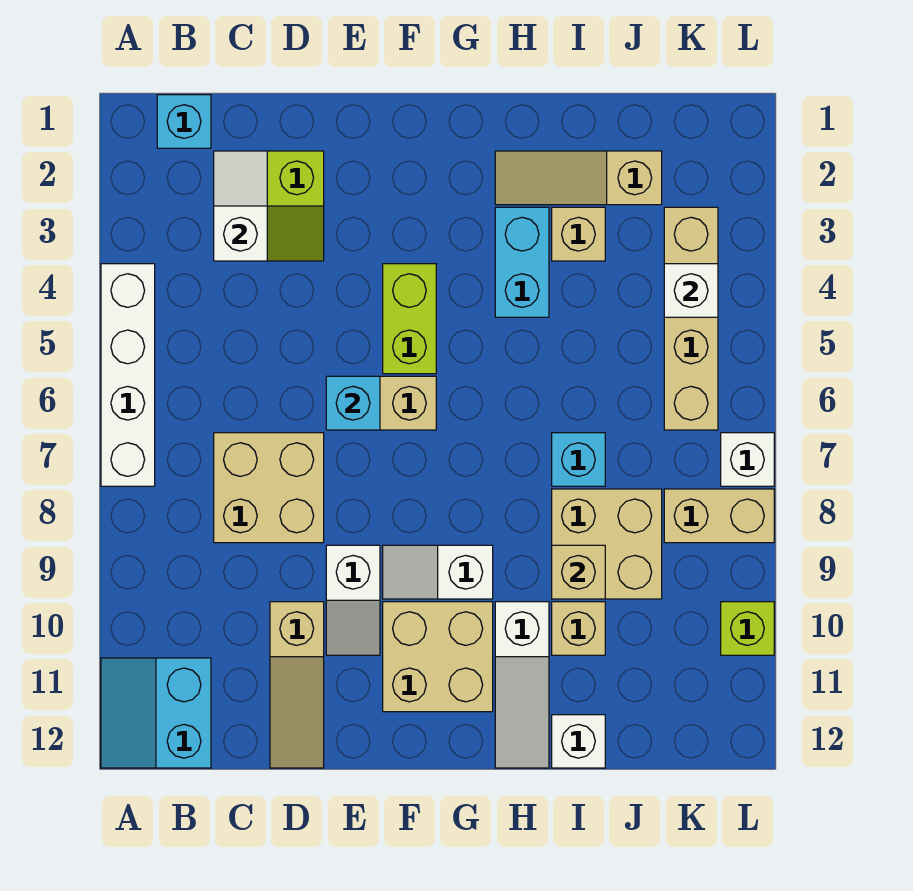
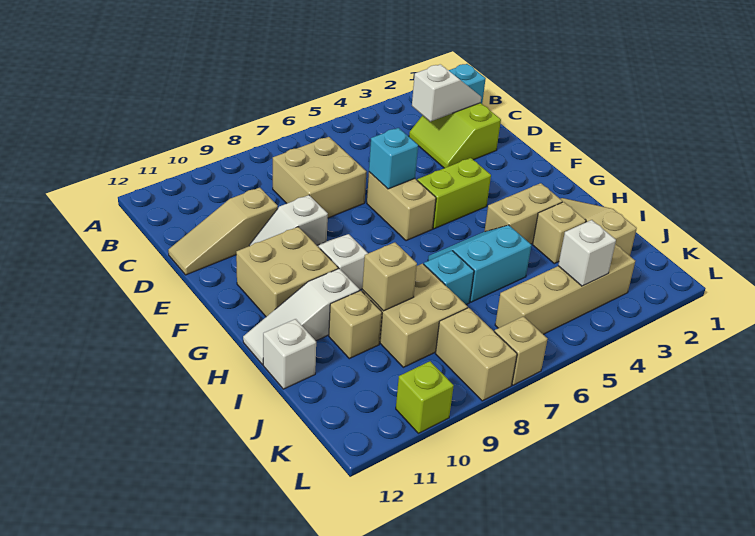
white 1x4 brick [101,264,155,486] -> none
cyan 2x2 slope [101,658,211,768] -> cyan 2x2 slope moved to [428,225,531,302]
cyan 1x2 brick [495,207,549,317] -> tan 1x2 brick [484,183,563,244]
white 1x1 brick [721,433,774,486] -> tan 1x1 brick [494,316,547,385]

